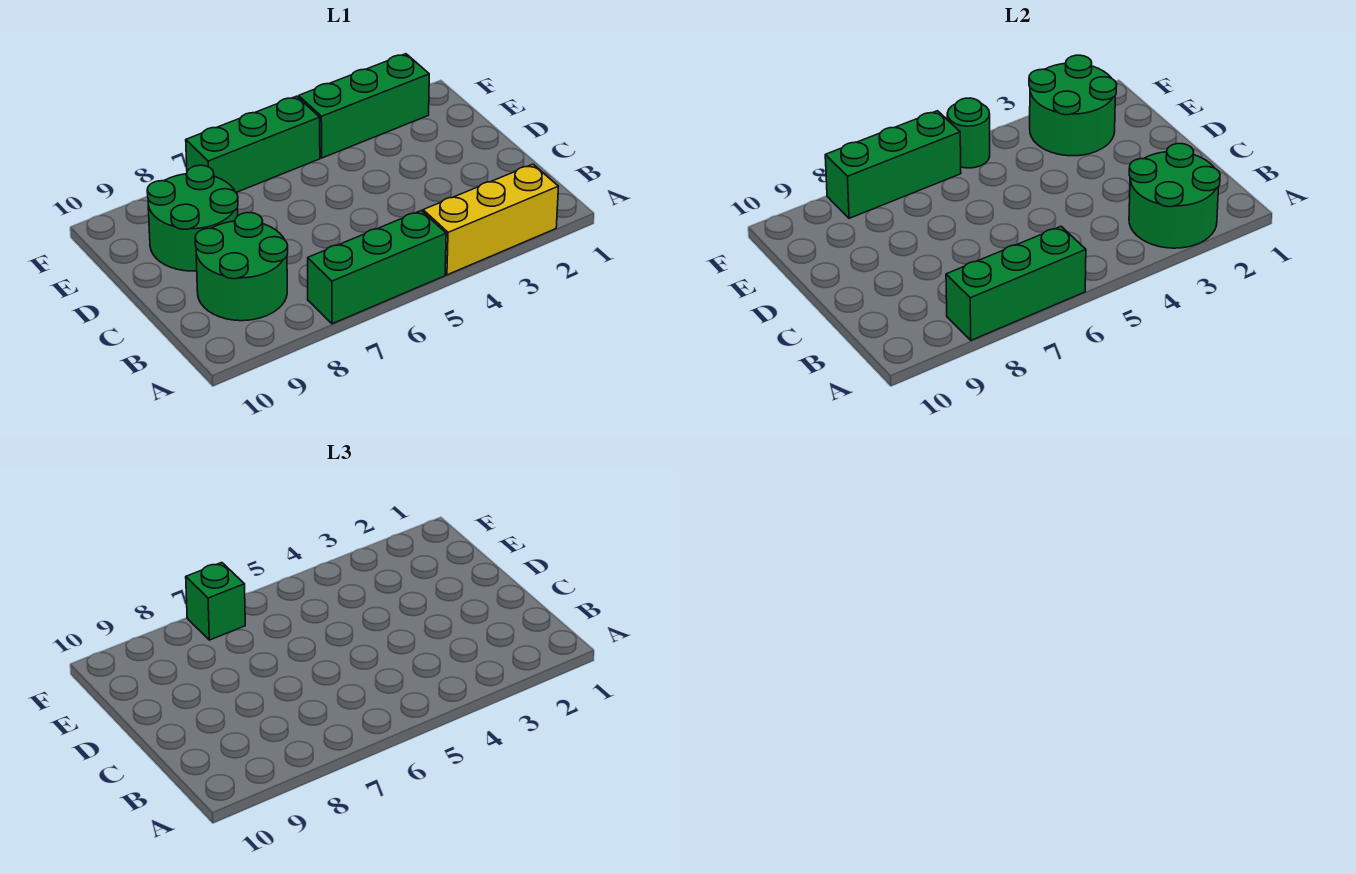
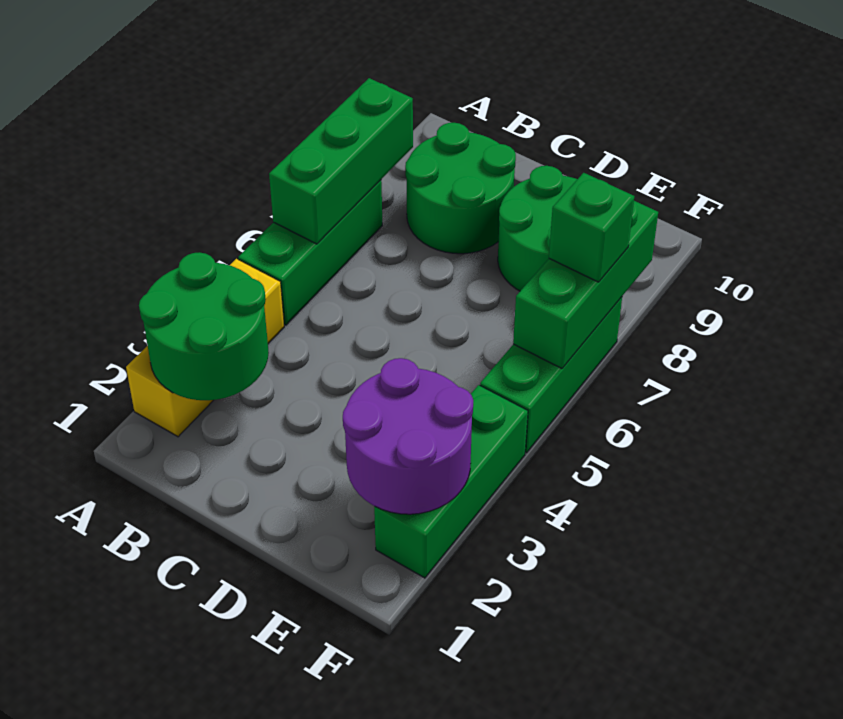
green 2x2 round brick [1029,55,1117,156] -> purple 2x2 round brick [343,358,473,514]
green 1x1 round brick [947,98,990,168] -> none

